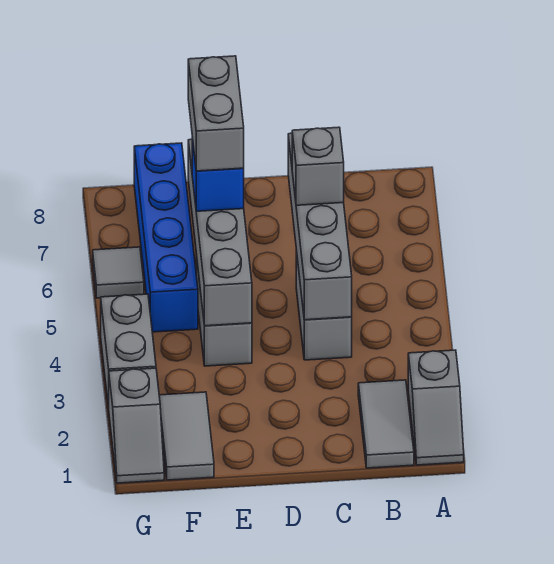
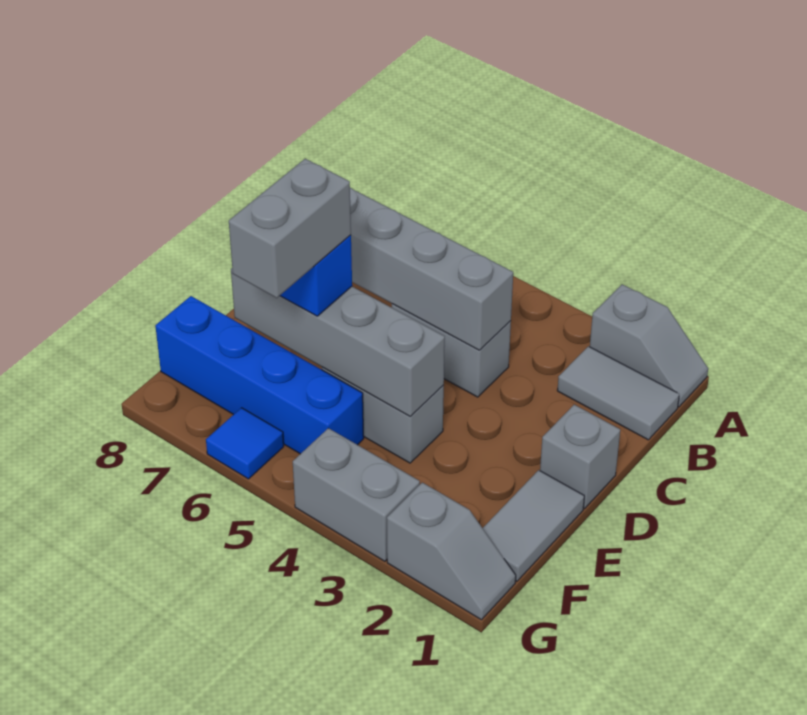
grey 1x1 brick [292,127,344,205] -> grey 1x1 brick moved to [540,405,620,508]
grey 1x2 brick [188,56,244,171] -> grey 1x2 brick turned to [229,159,351,298]
grey 1x2 tile [159,392,214,480] -> grey 1x2 tile turned to [483,470,584,581]
grey 1x1 tile [93,247,144,298] -> blue 1x1 tile [206,408,284,479]

